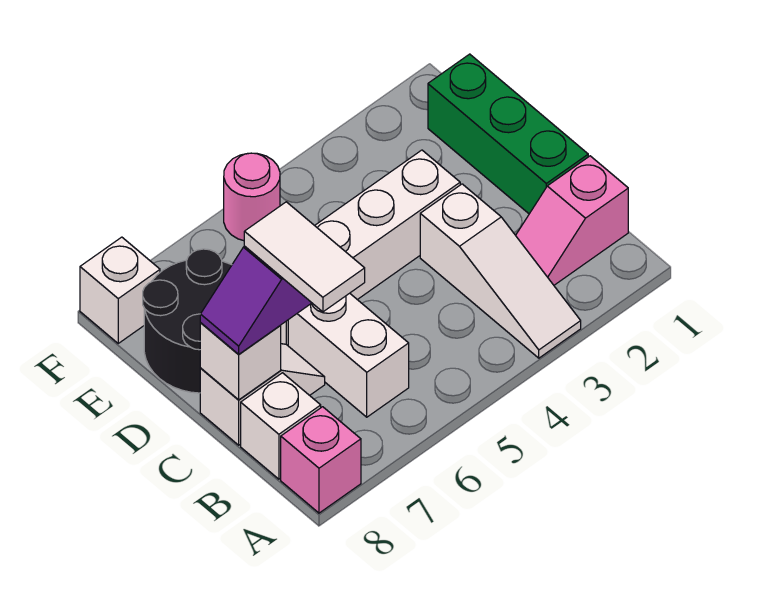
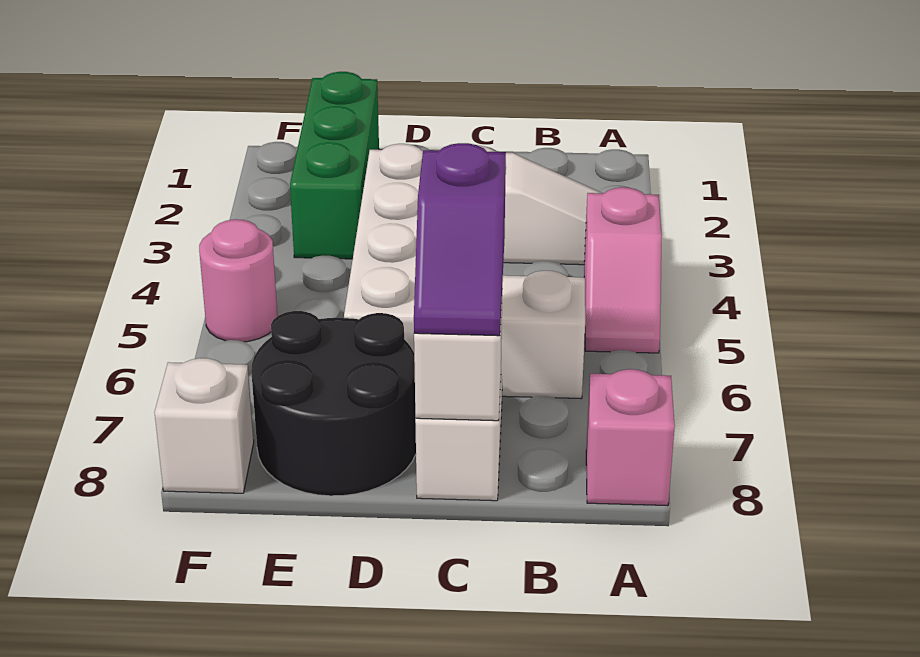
pink 1x2 slope [516,156,628,285] -> pink 1x2 slope moved to [584,187,662,353]
white 1x2 tile [244,202,365,312] -> none
white 1x1 brick [241,373,321,479] -> none
green 1x3 brick [428,54,588,214] -> green 1x3 brick turned to [290,72,379,259]

